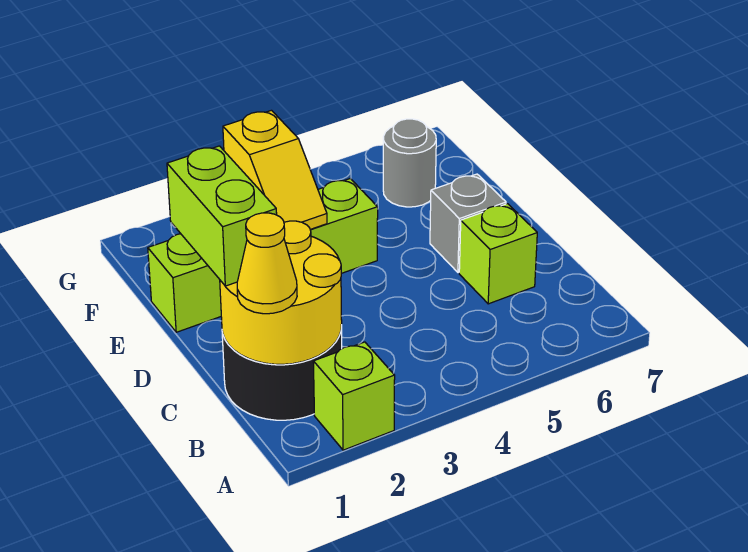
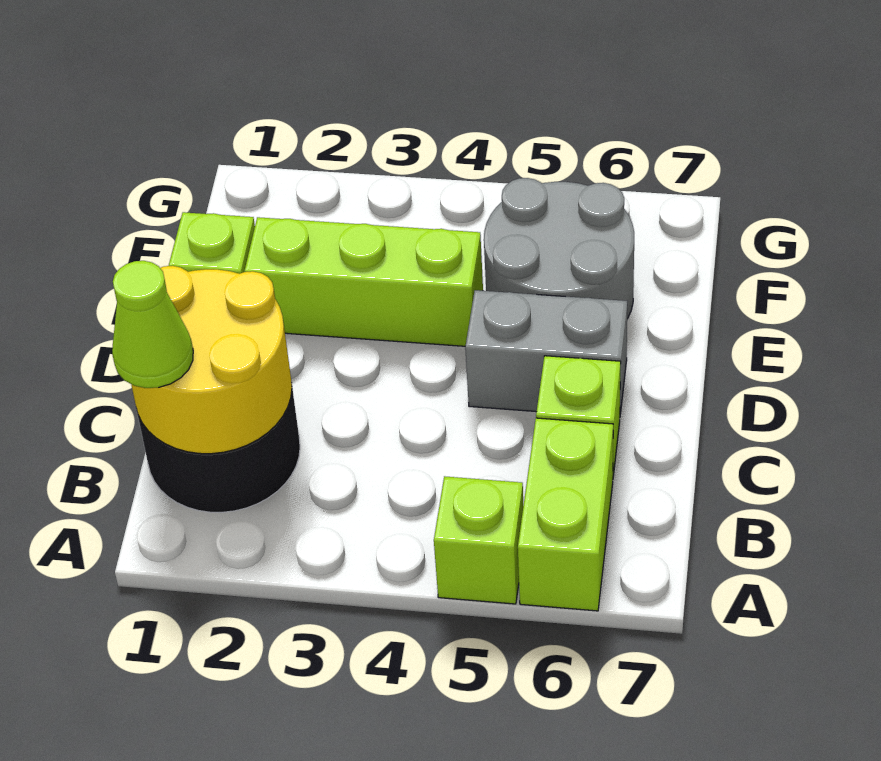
lime 1x1 brick [313,342,395,450] -> lime 1x1 brick moved to [434,476,523,604]
yellow 1x1 cone [237,213,297,314] -> lime 1x1 cone [112,261,193,388]
lime 1x2 brick [167,146,277,286] -> lime 1x2 brick moved to [518,418,613,611]
grey 1x1 brick [430,174,506,273] -> grey 1x2 brick [465,290,627,414]
yellow 1x2 slope [223,110,327,229] -> none
grey 1x1 round brick [383,119,436,207] -> grey 2x2 round brick [484,178,634,319]

